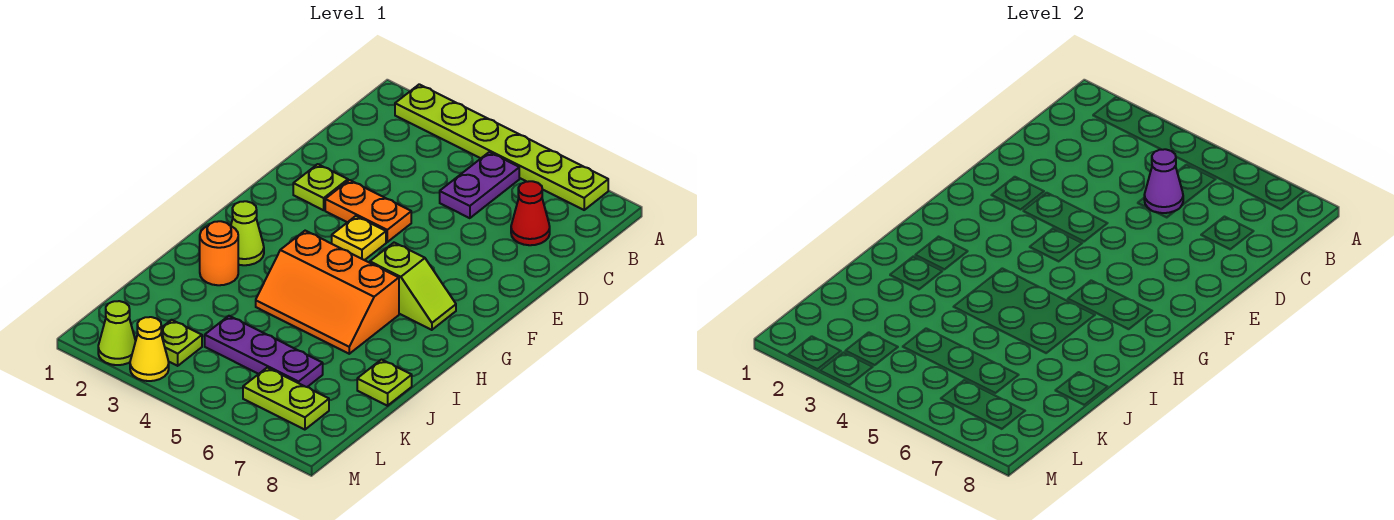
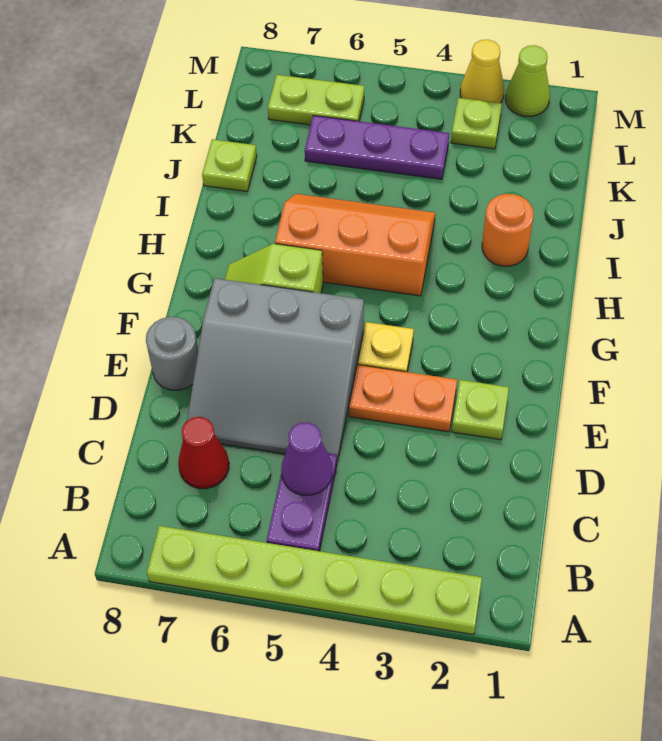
none -> grey 3x3 slope [187,278,364,462]
none -> grey 1x1 round brick [146,317,198,390]
lime 1x1 cone [231,201,264,265] -> none

